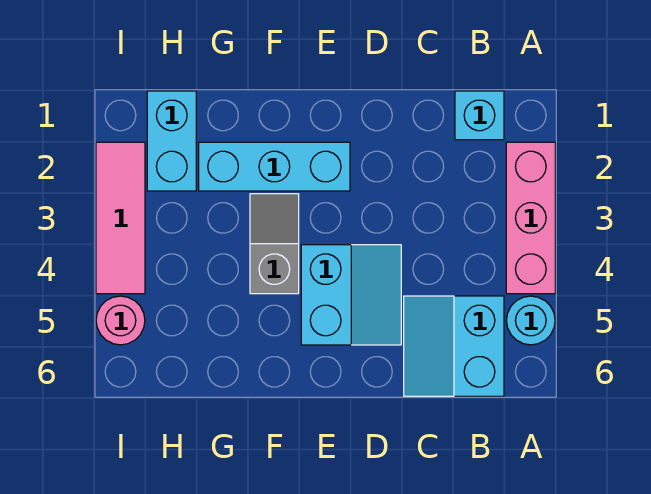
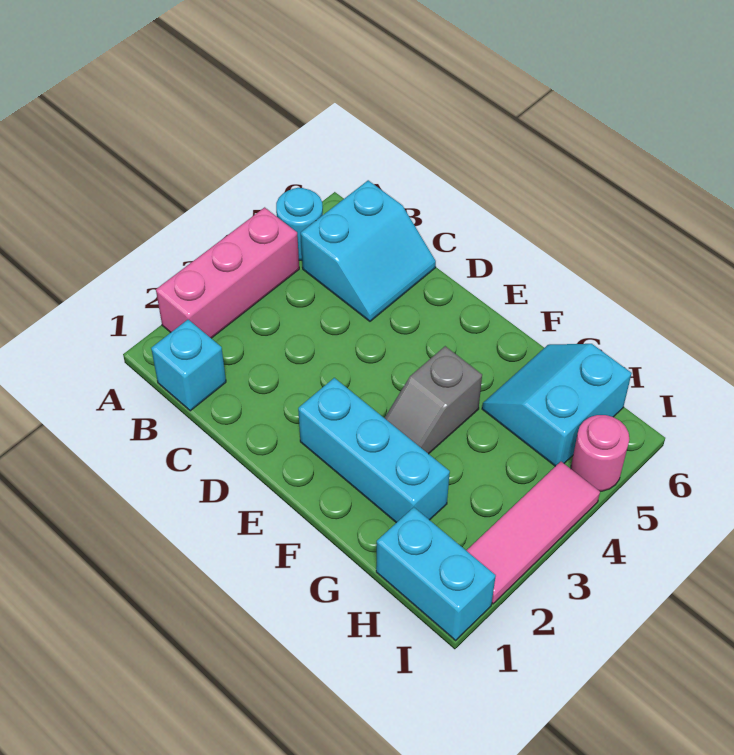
cyan 2x2 slope [301,245,401,345] -> cyan 2x2 slope moved to [482,344,632,466]
cyan 1x2 brick [147,91,196,191] -> cyan 1x2 brick turned to [376,507,496,640]

